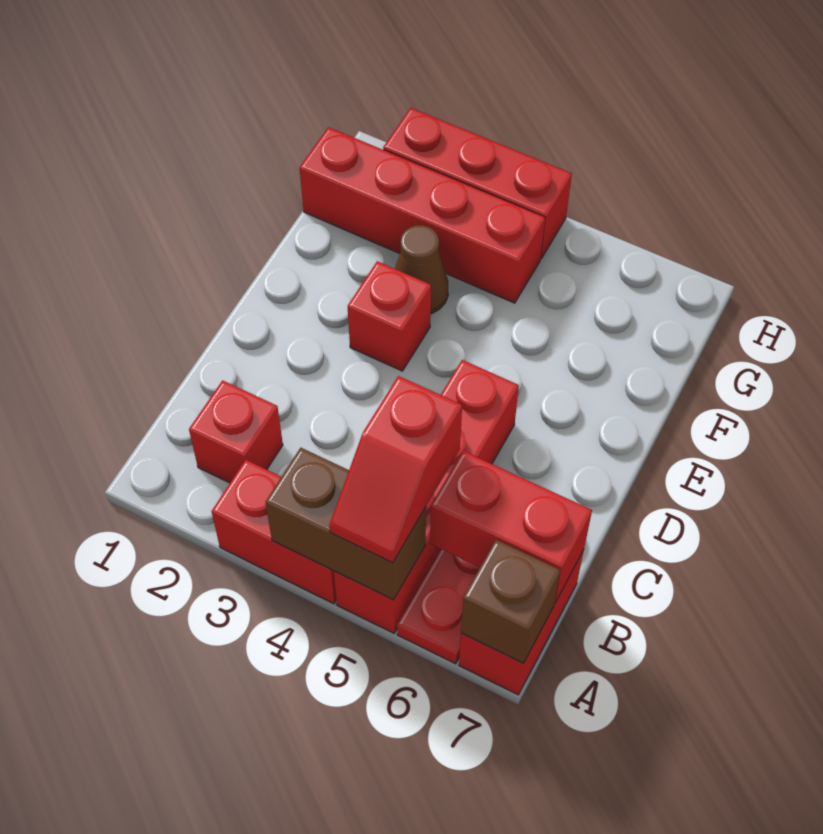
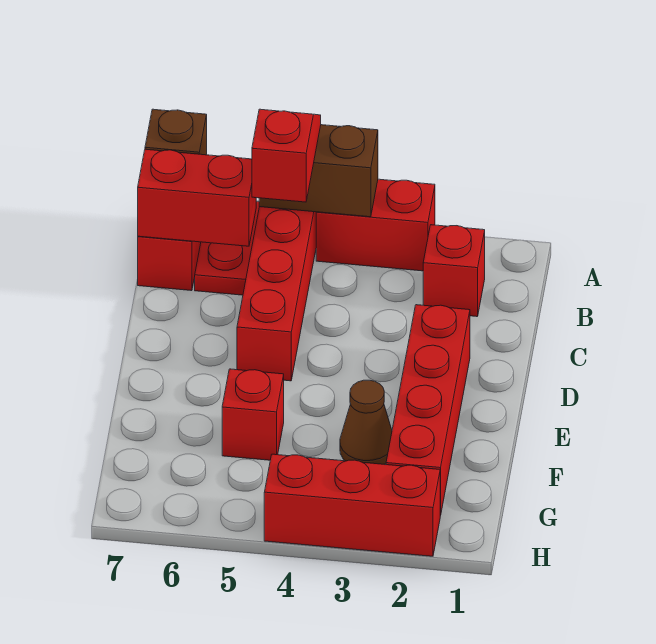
red 1x1 brick [348,261,431,371] -> red 1x1 brick moved to [222,369,284,460]
red 1x4 brick [300,127,545,303] -> red 1x4 brick turned to [386,305,470,516]

